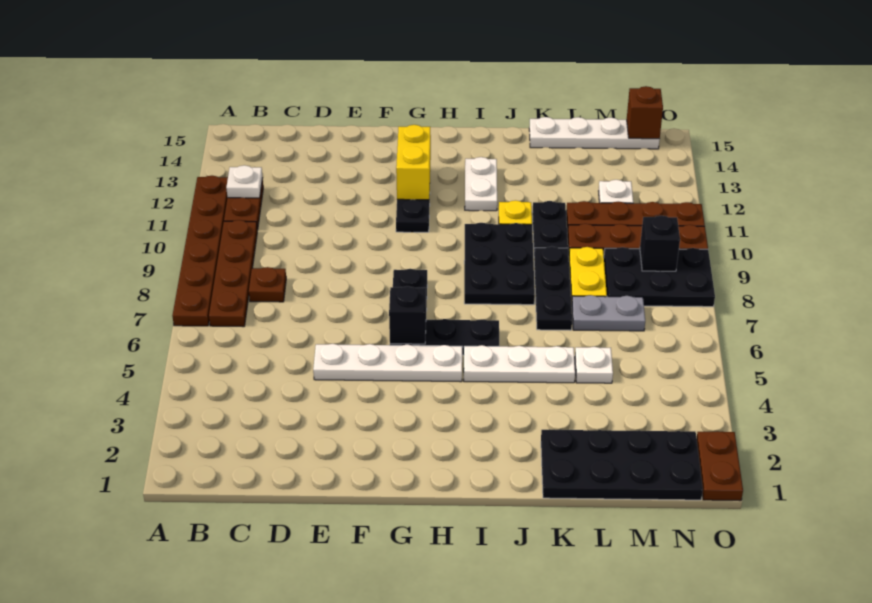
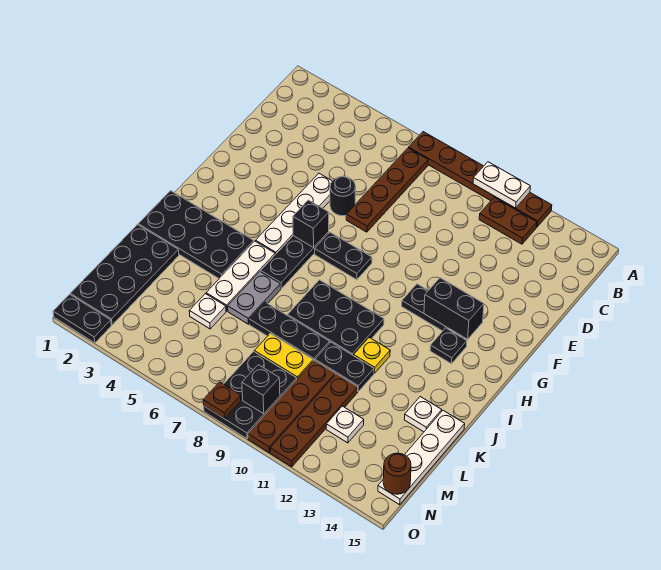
brown 1x4 plate [209,220,257,327] -> brown 1x4 plate turned to [346,148,428,232]
white 1x1 plate [226,165,263,198] -> white 1x1 plate moved to [404,397,442,432]
brown 1x1 plate [249,267,286,302] -> brown 1x1 plate moved to [203,382,241,419]
none -> black 1x1 round brick [330,177,356,216]
yellow 1x2 brick [396,125,431,200] -> black 1x2 brick [424,278,484,339]
none -> black 1x1 plate [430,328,467,364]
none -> black 2x4 plate [138,191,254,279]
white 1x2 plate [465,157,497,211] -> white 1x2 plate moved to [473,162,530,208]
grey 1x2 plate [572,295,645,331] -> grey 1x2 plate moved to [228,272,281,324]
brown 1x1 brick [627,86,663,139] -> brown 1x1 round brick [383,453,411,494]
brown 1x2 plate [697,431,743,501] -> black 1x2 plate [53,294,111,343]

